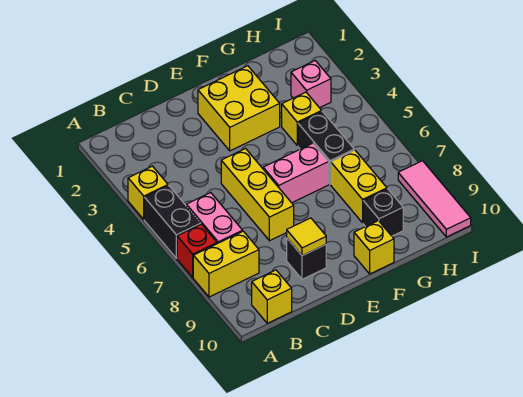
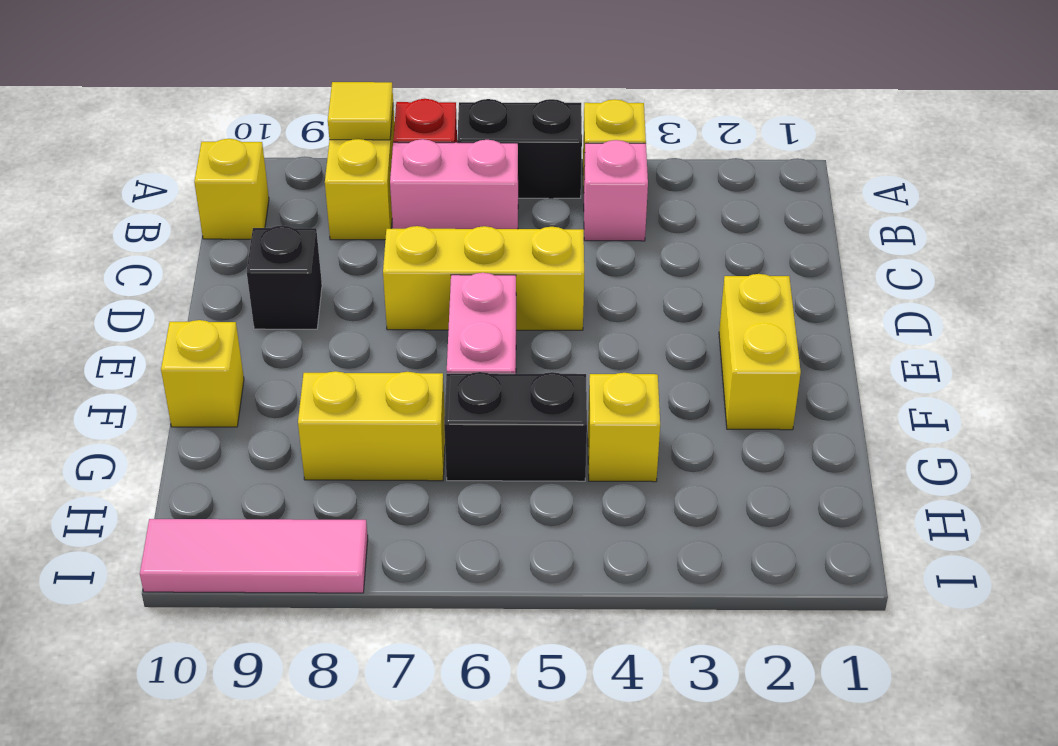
yellow 1x1 tile [287,218,326,256] -> yellow 1x1 tile moved to [328,82,393,140]
yellow 2x2 brick [198,66,280,151] -> yellow 1x2 brick [719,274,801,430]
black 1x1 brick [363,189,403,236] -> none
pink 1x1 brick [291,61,331,108] -> pink 1x1 brick moved to [584,140,648,241]

